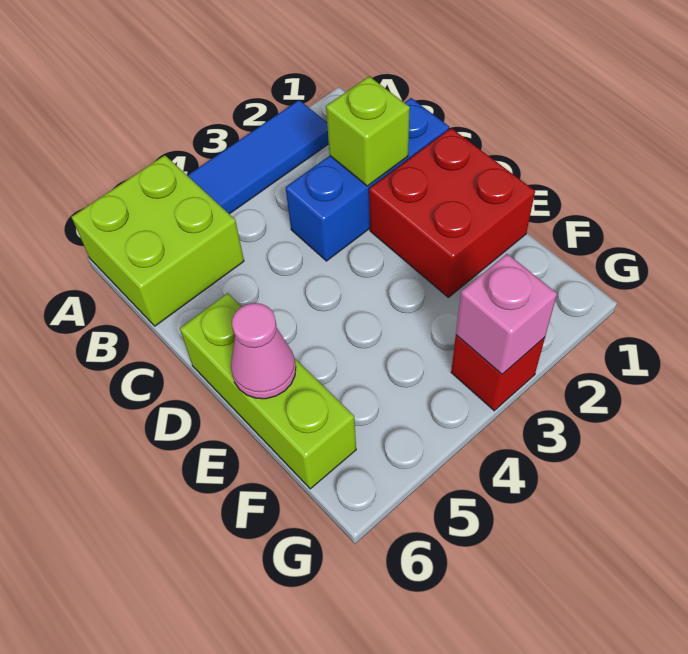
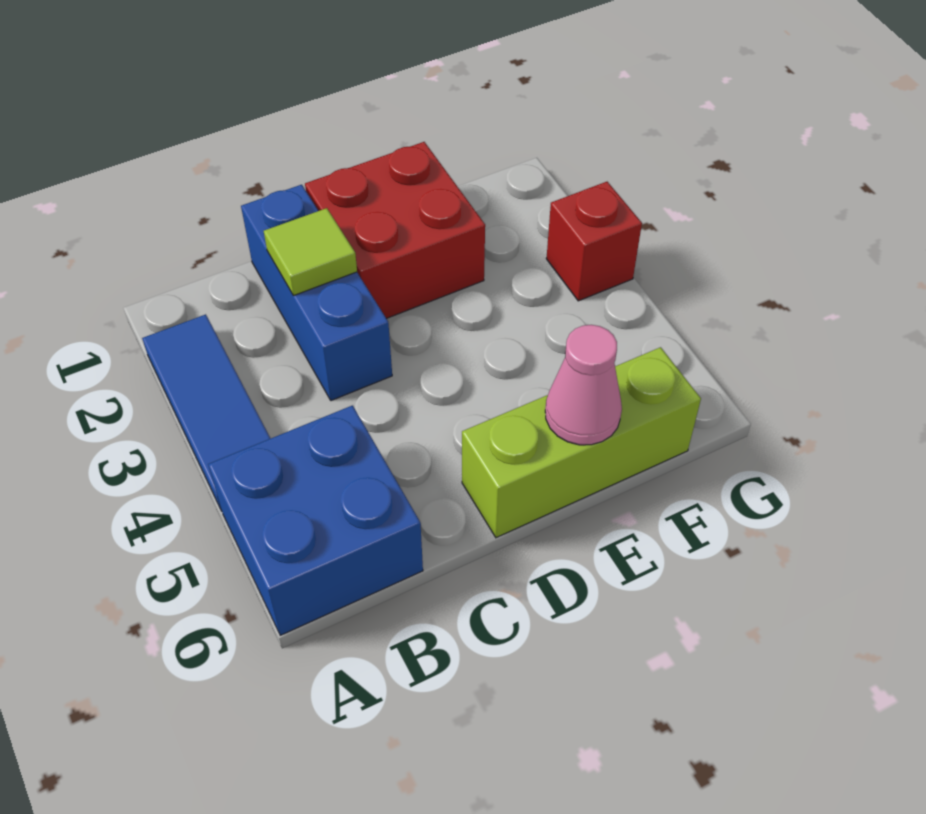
lime 2x2 brick [72,155,244,326] -> blue 2x2 brick [208,406,423,636]
lime 1x1 brick [326,76,410,186] -> lime 1x1 tile [264,208,357,296]
pink 1x1 brick [456,254,557,374] -> none

